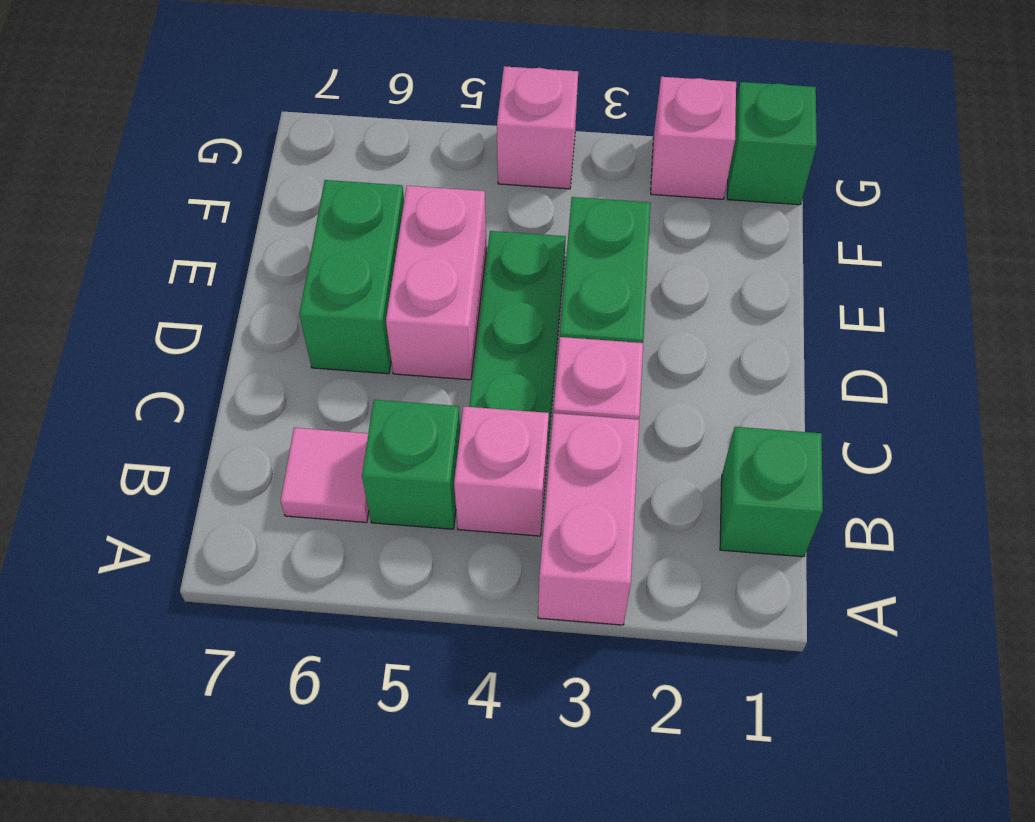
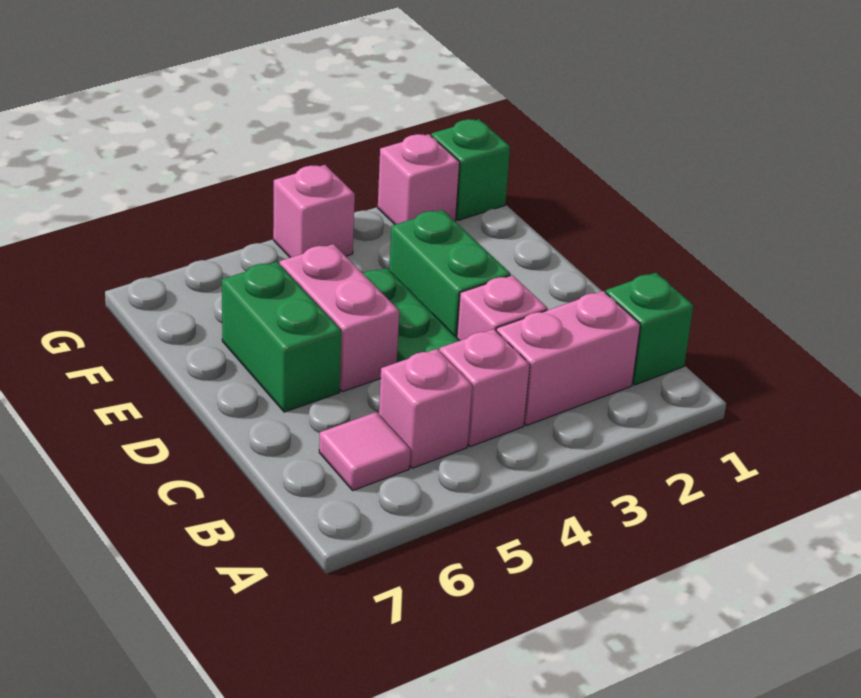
pink 1x2 brick [538,413,639,625] -> pink 1x2 brick turned to [496,291,640,426]
green 1x1 brick [362,400,460,529] -> pink 1x1 brick [379,349,472,468]

